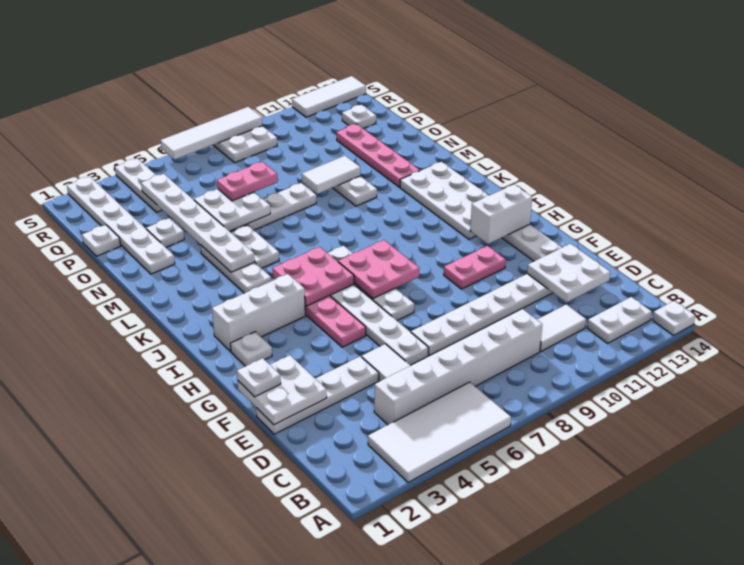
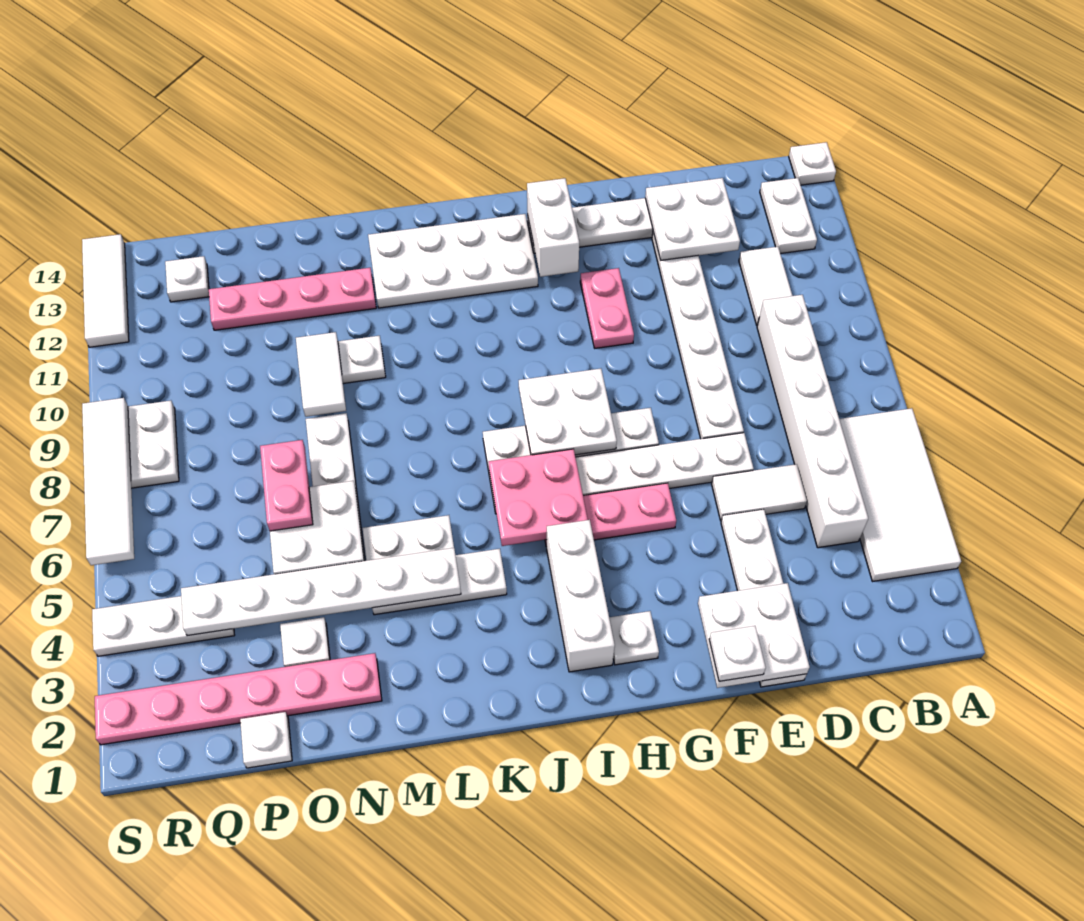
pink 2x2 plate [338,240,419,299] -> white 2x2 plate [519,369,617,455]
white 1x6 plate [67,176,175,274] -> pink 1x6 plate [95,653,382,745]

